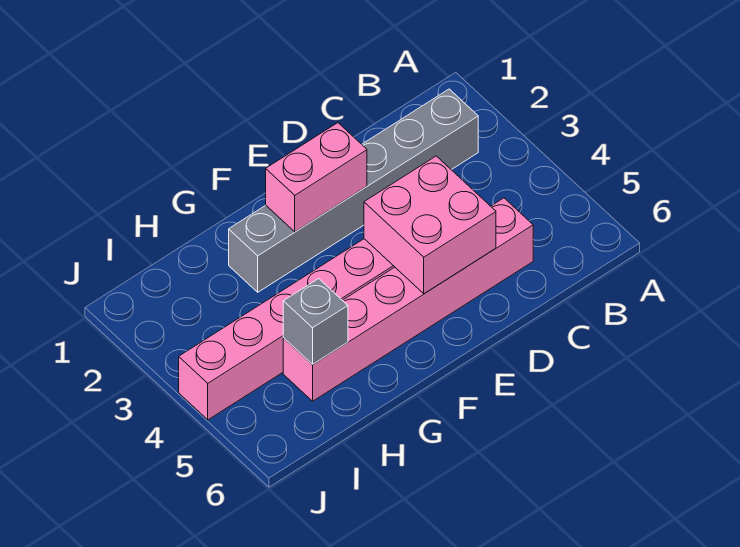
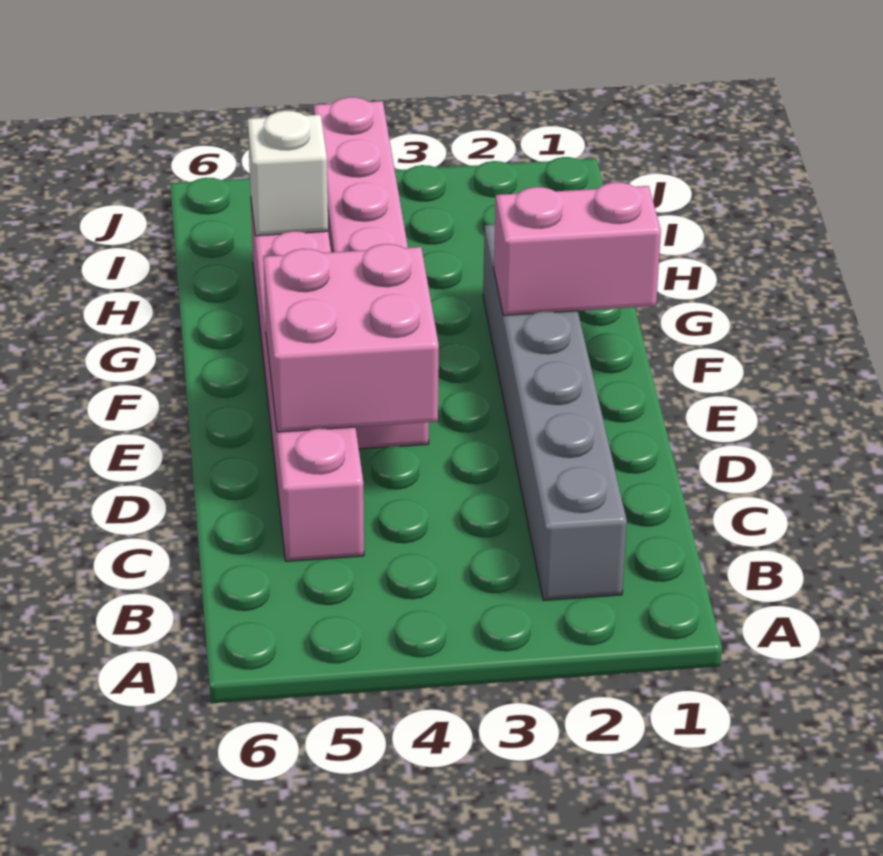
pink 1x2 brick [266,123,367,232] -> pink 1x2 brick turned to [494,182,661,315]
grey 1x1 brick [283,279,348,364] -> white 1x1 brick [248,111,328,236]

